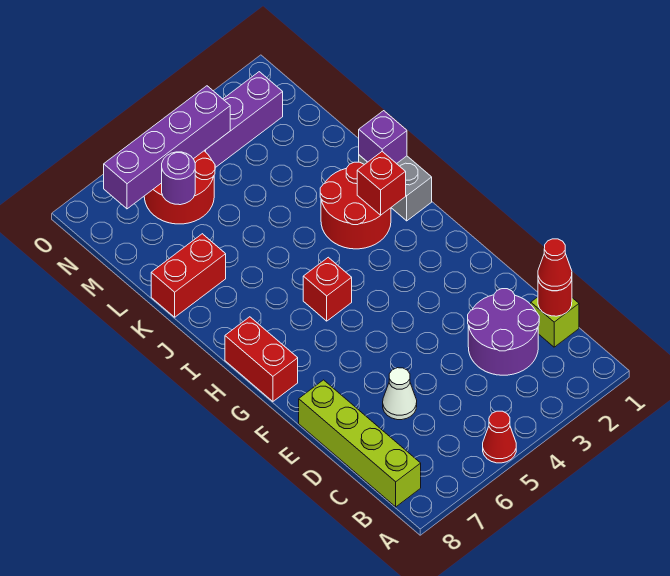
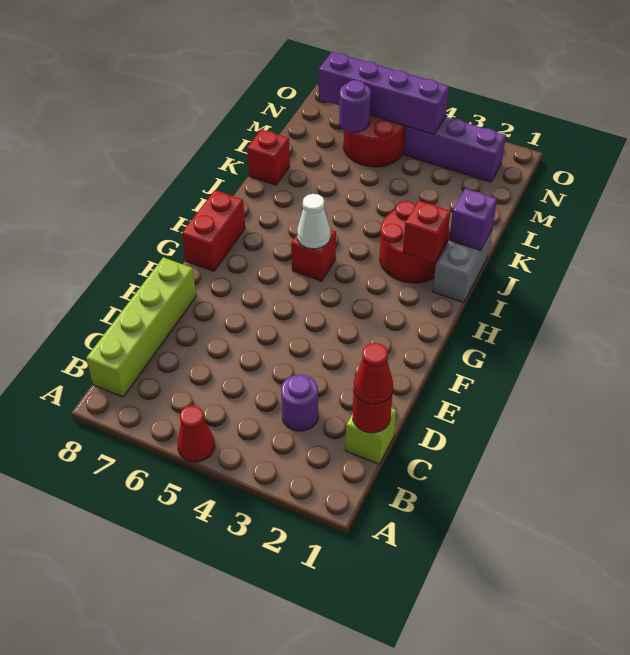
purple 2x2 round brick [468,289,539,375] -> purple 1x1 round brick [281,375,318,431]
white 1x1 cone [383,368,417,420] -> white 1x1 cone moved to [297,194,330,249]
red 1x2 brick [151,234,226,317] -> red 1x1 brick [247,129,290,185]

